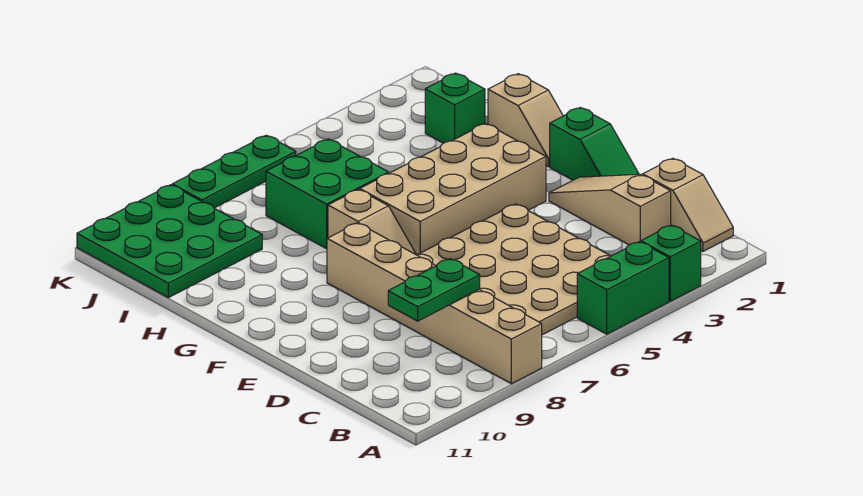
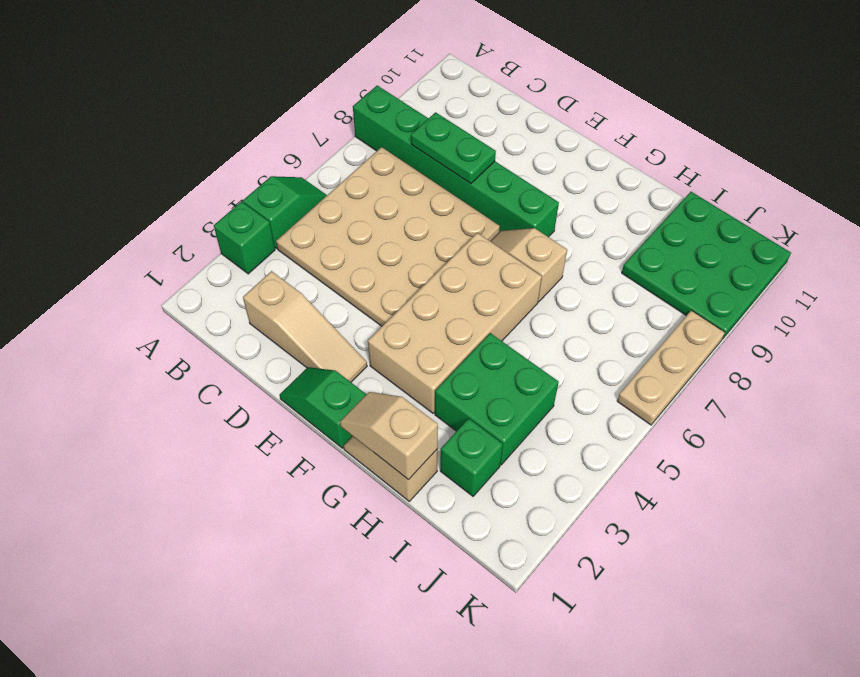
green 1x2 brick [577,242,669,334] -> green 1x2 slope [243,176,327,249]
tan 1x6 brick [327,223,542,384] -> green 1x6 brick [353,86,559,237]
tan 1x2 slope [643,158,733,251] -> tan 1x2 slope moved to [340,392,438,480]
green 1x2 plate [388,259,480,321] -> green 1x2 plate turned to [411,112,496,184]
green 2x2 brick [266,139,389,249] -> green 2x2 brick moved to [435,333,559,465]
green 1x3 plate [172,135,296,208] -> tan 1x3 plate [617,310,725,425]

